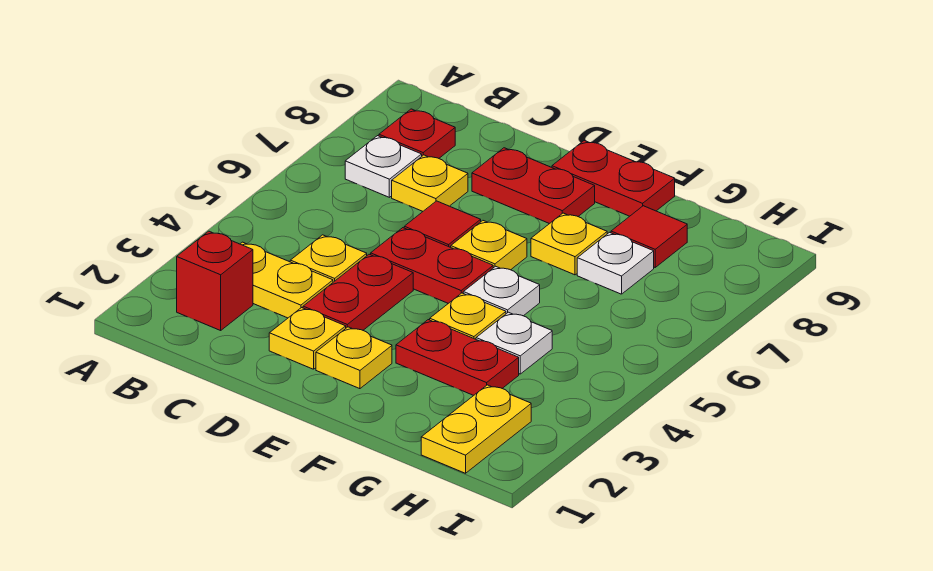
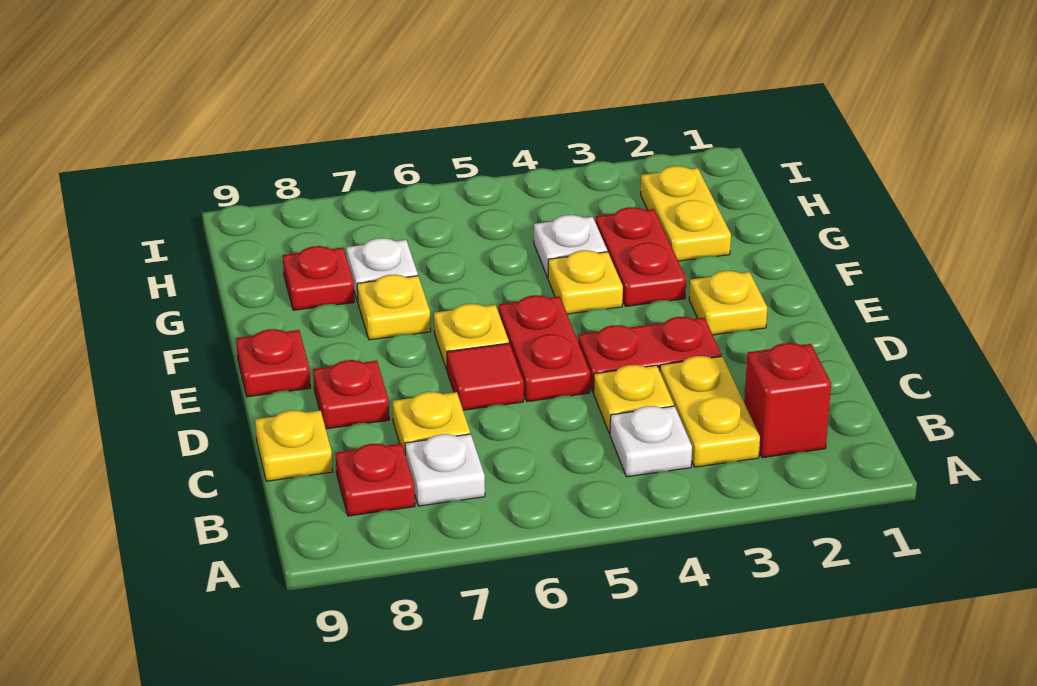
yellow 1x1 plate [269,308,346,369] -> yellow 1x1 plate moved to [255,410,333,481]
red 1x2 plate [472,148,595,224] -> red 1x1 plate [313,360,389,429]
red 1x2 plate [552,141,675,216] -> red 1x1 plate [236,329,310,397]
white 1x1 plate [463,266,540,316] -> white 1x1 plate moved to [610,406,692,477]
red 1x1 tile [611,206,687,267] -> red 1x1 plate [283,246,354,310]
yellow 1x2 plate [421,385,531,473] -> yellow 1x2 plate turned to [641,166,731,261]

